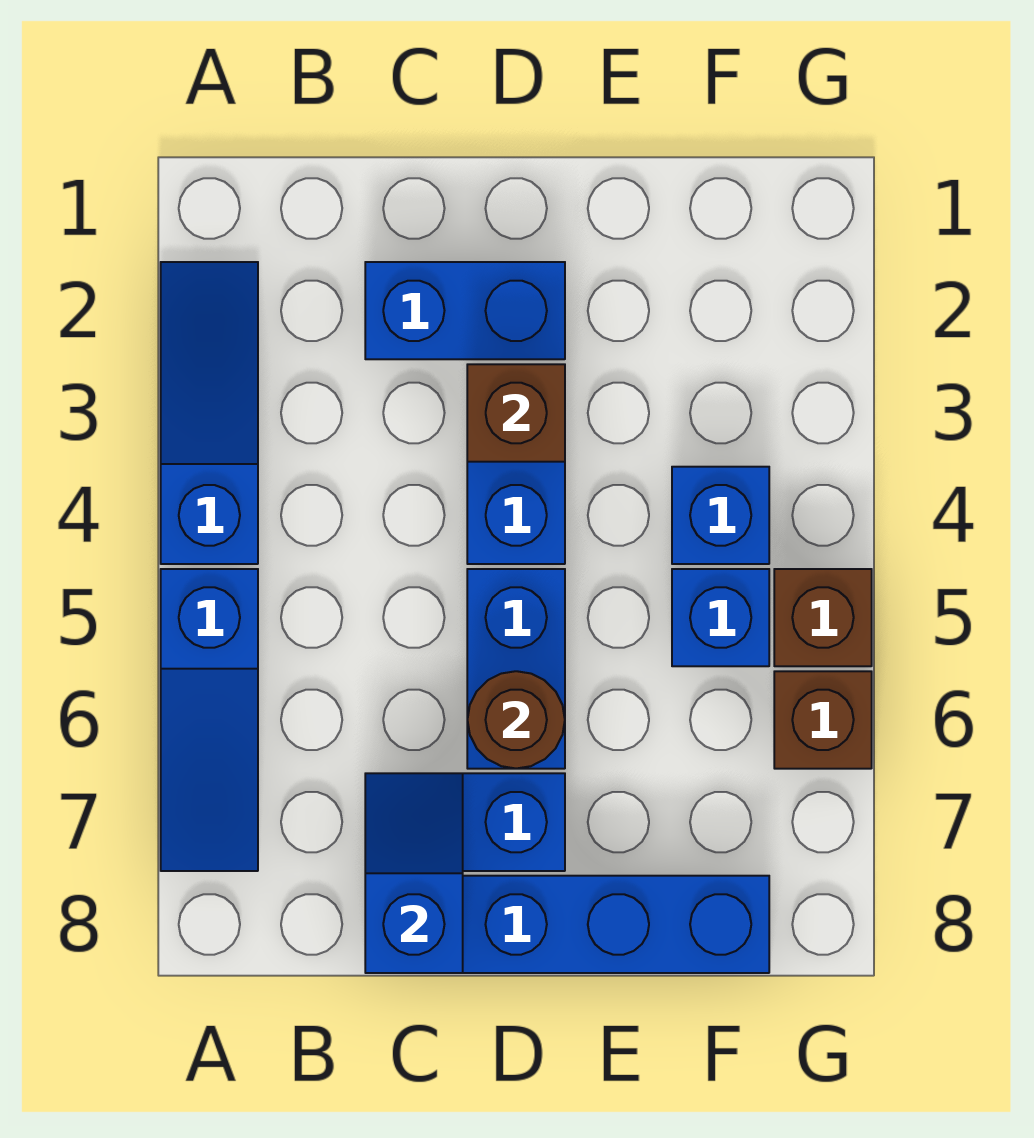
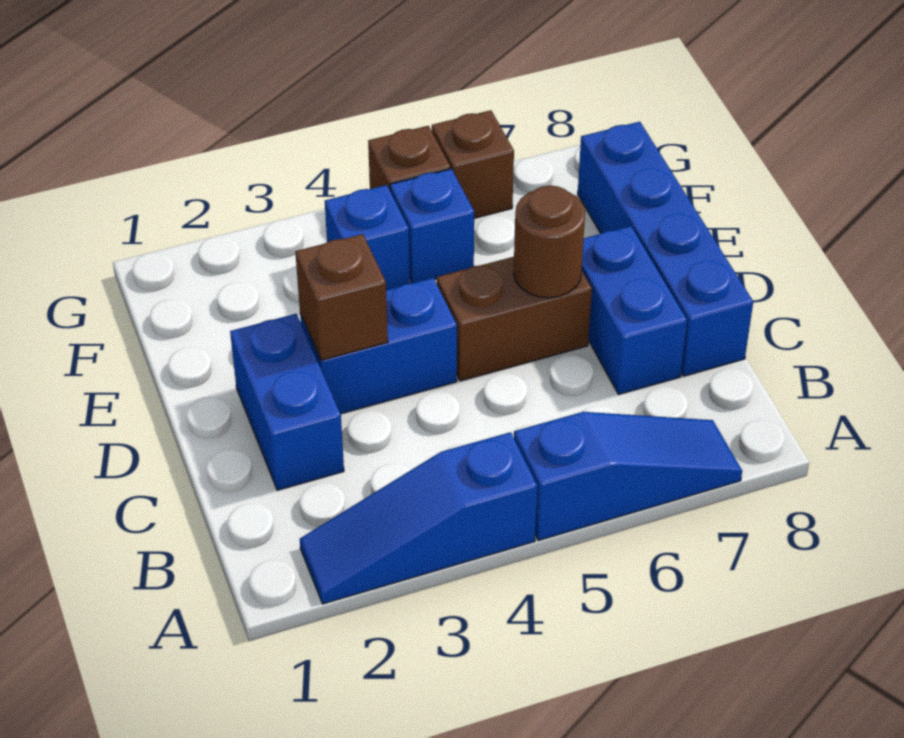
blue 1x2 slope [365,773,463,973] -> none
blue 1x2 brick [467,569,565,769] -> brown 1x2 brick [437,257,592,381]

